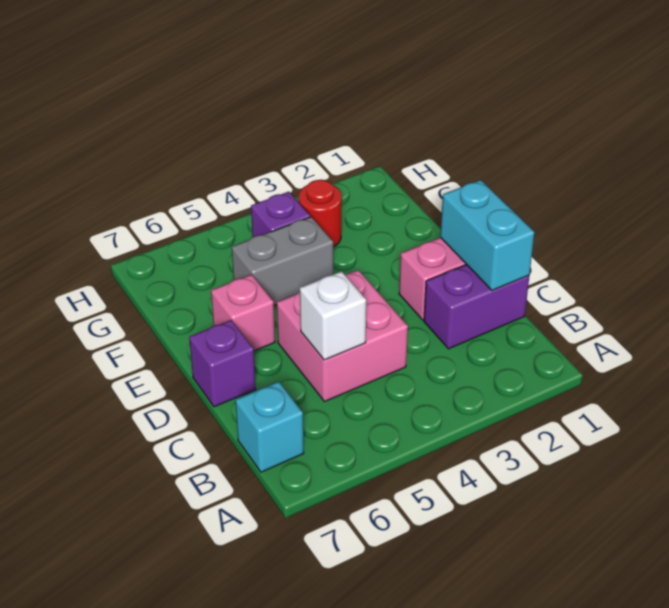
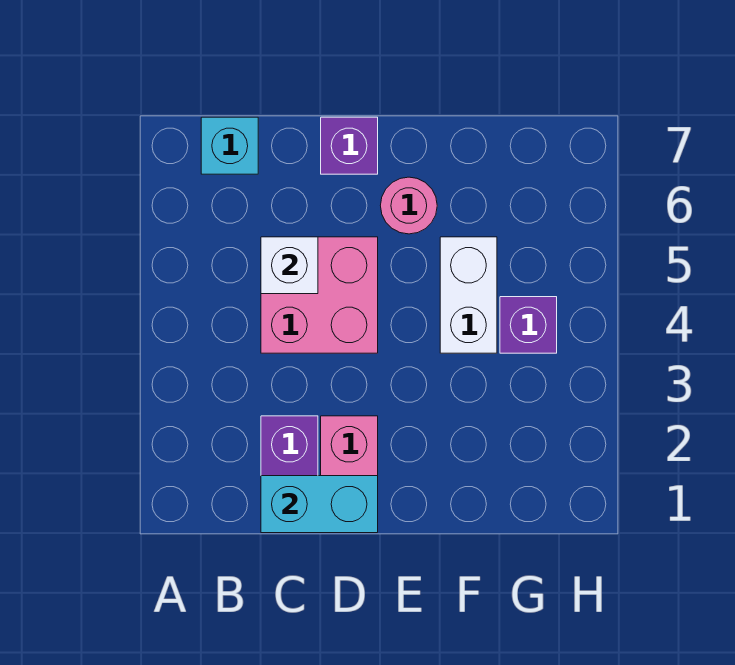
pink 1x1 brick [211,275,275,351] -> pink 1x1 round brick [380,177,437,234]
grey 1x2 brick [232,217,333,306] -> white 1x2 brick [440,237,497,353]
red 1x1 round brick [299,180,342,247] -> none

